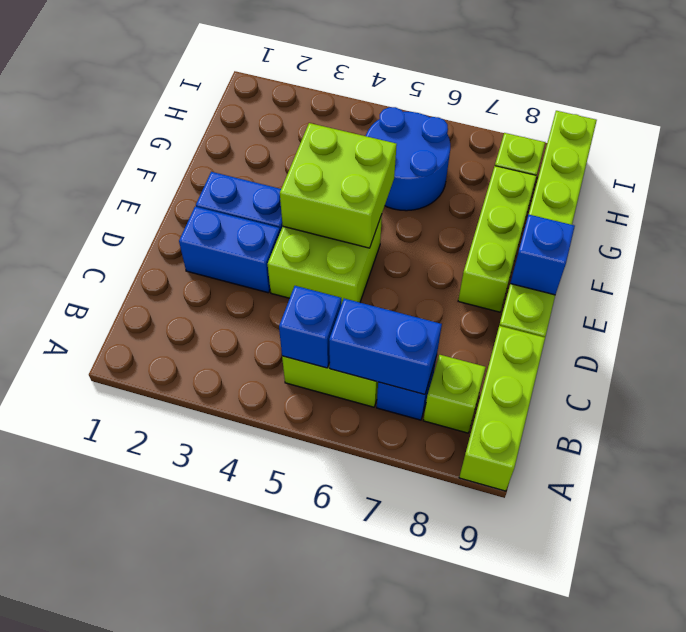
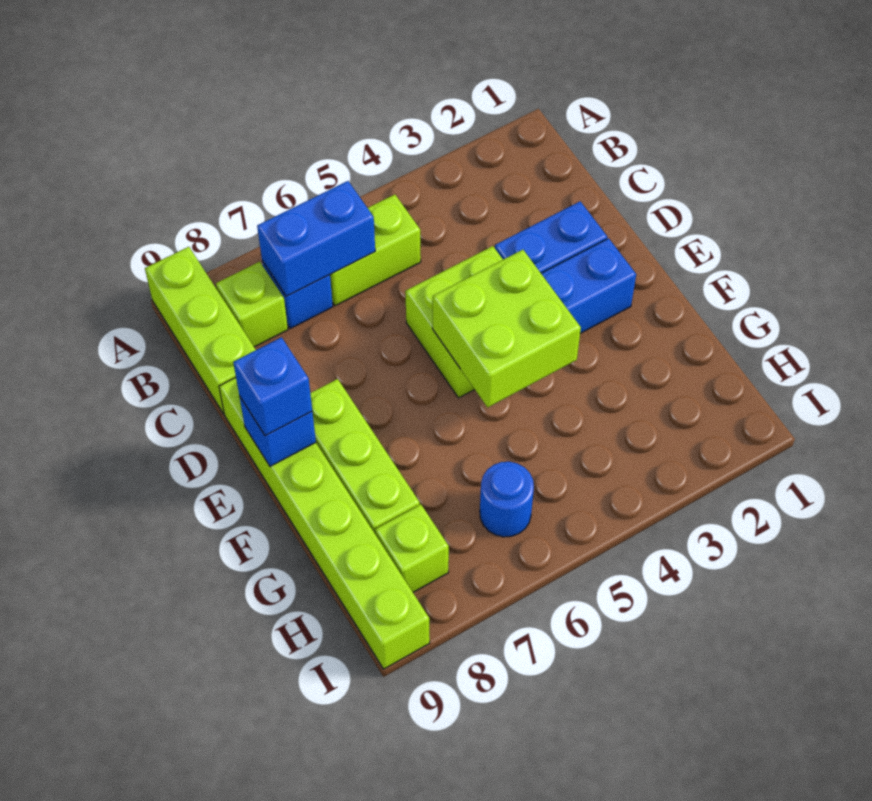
blue 1x1 brick [279,286,341,368] -> blue 1x1 brick moved to [233,337,312,436]
blue 2x2 round brick [366,107,450,211] -> blue 1x1 round brick [480,462,534,537]

